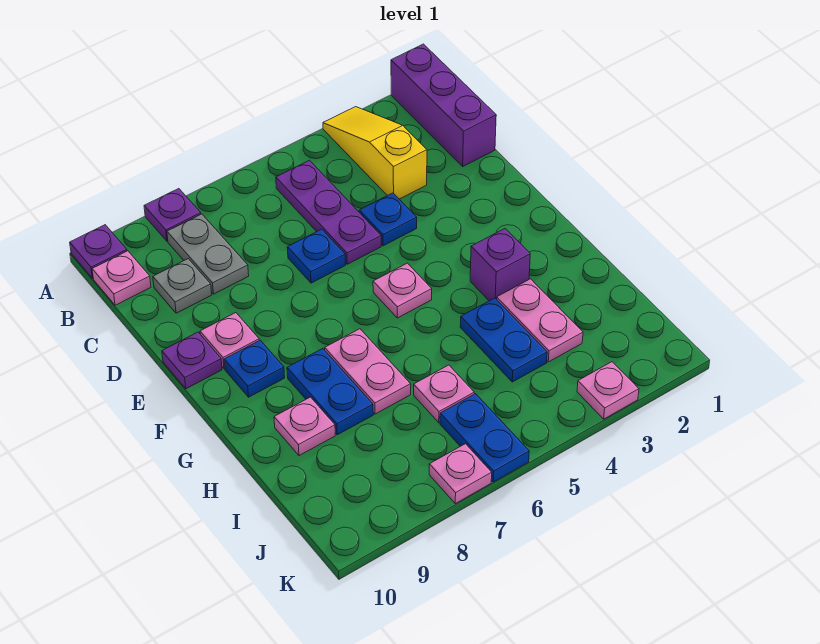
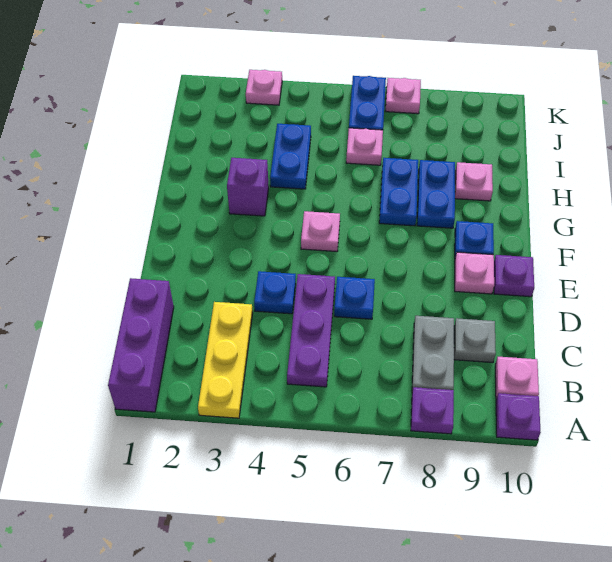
yellow 1x3 slope [323,107,427,199] -> yellow 1x3 plate [198,302,253,418]
pink 1x2 plate [325,329,411,414] -> blue 1x2 plate [379,158,418,226]
pink 1x2 plate [497,279,583,362] -> none

